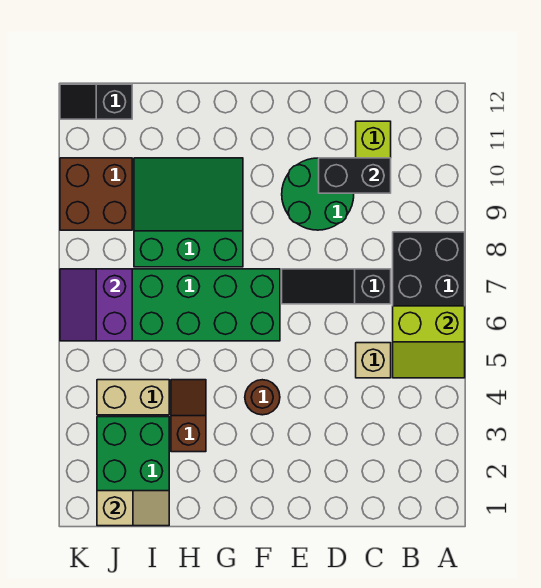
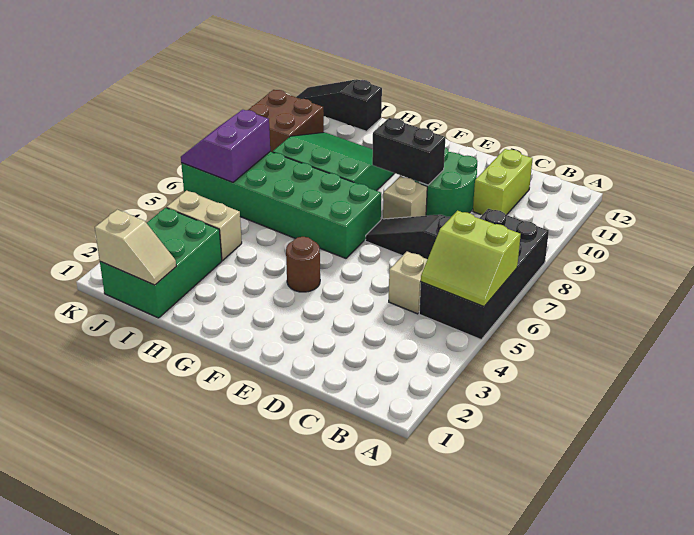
black 1x2 brick [319,158,391,193] -> black 1x2 brick moved to [372,118,446,185]
none -> tan 1x1 brick [383,177,427,219]
brown 1x2 slope [171,380,206,452] -> none
black 1x2 slope [60,84,132,119] -> black 1x3 slope [296,80,382,131]

